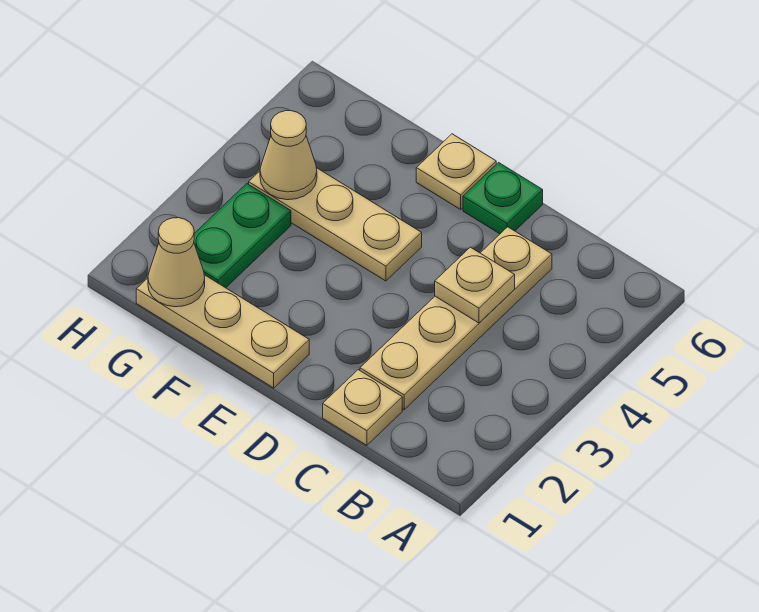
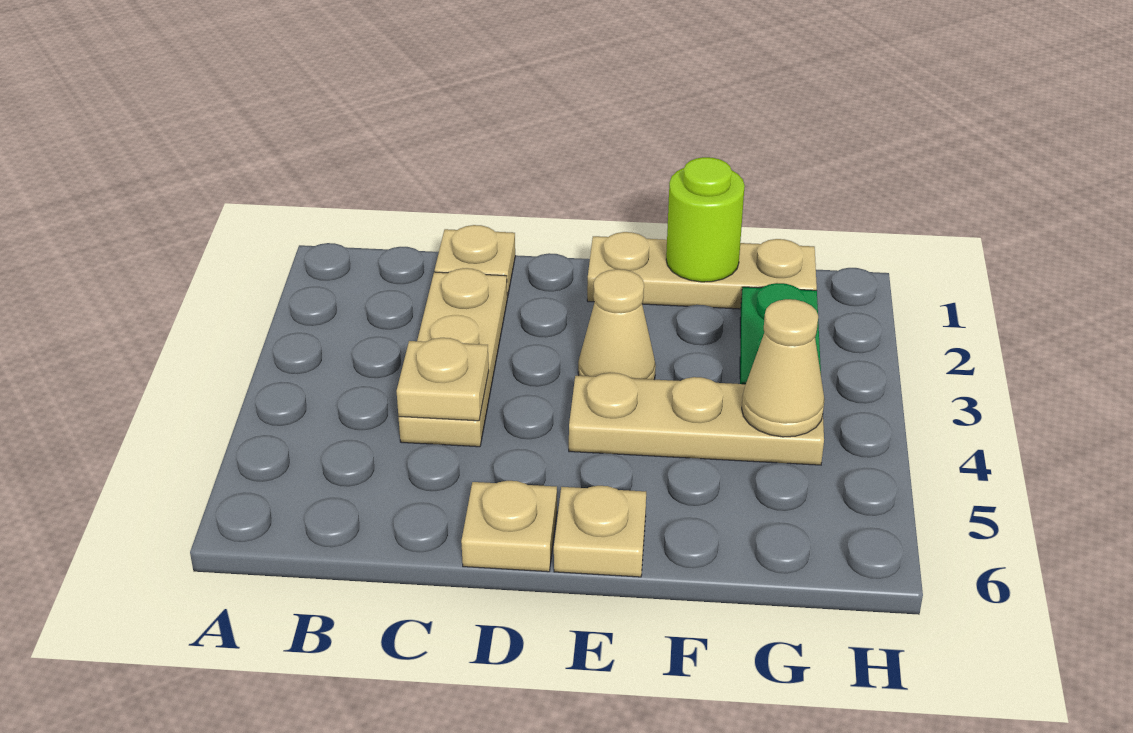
tan 1x4 plate [360,227,552,410] -> tan 1x3 plate [399,268,507,447]
green 1x1 plate [463,163,543,234] -> tan 1x1 plate [461,481,557,572]
none -> lime 1x1 round brick [666,157,745,282]
tan 1x1 cone [148,218,205,307] -> tan 1x1 cone moved to [578,269,656,379]

